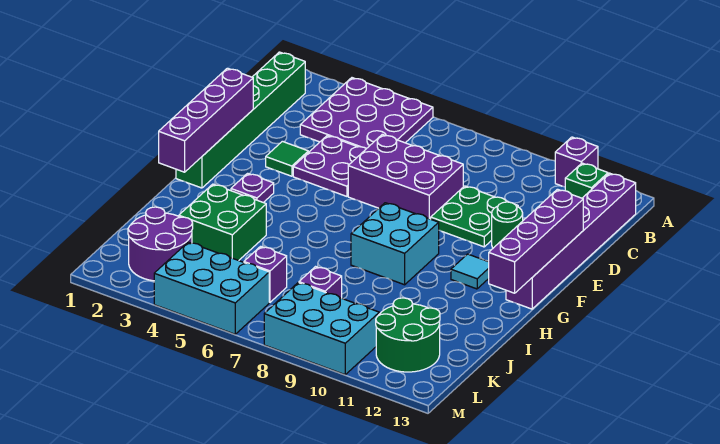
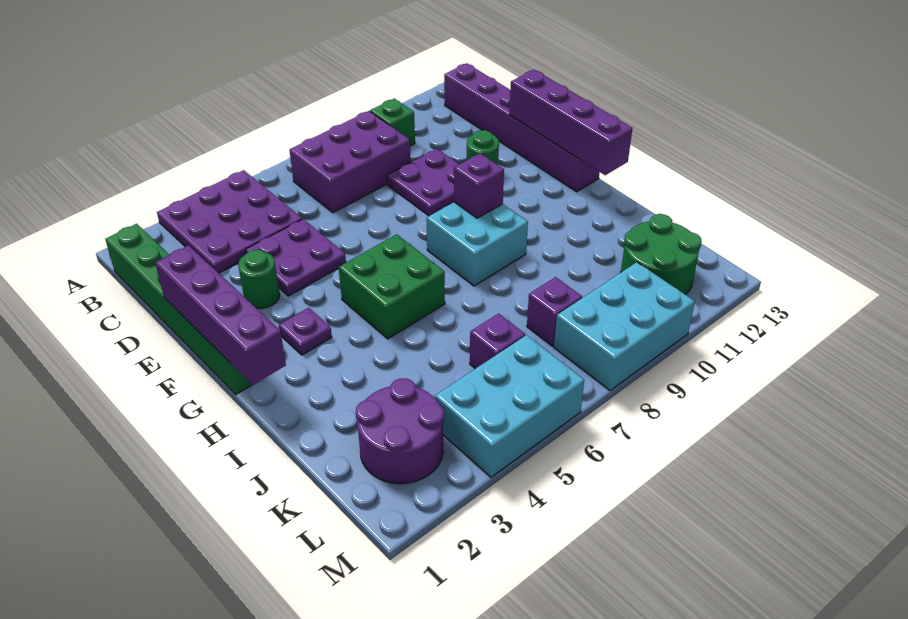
purple 1x1 brick [555,137,598,187] -> purple 1x1 brick moved to [454,153,504,218]
green 1x1 brick [565,163,608,198] -> green 1x1 brick moved to [370,98,415,146]
purple 2x3 brick [348,135,463,219] -> purple 2x3 brick moved to [290,111,411,213]
green 2x2 plate [431,186,518,247] -> purple 2x2 plate [387,149,459,216]
green 1x1 tile [266,141,308,176] -> green 1x1 round brick [238,250,280,309]
cyan 1x1 tile [451,254,489,289] -> none
green 2x2 brick [179,184,266,261] -> green 2x2 brick moved to [339,234,445,339]

